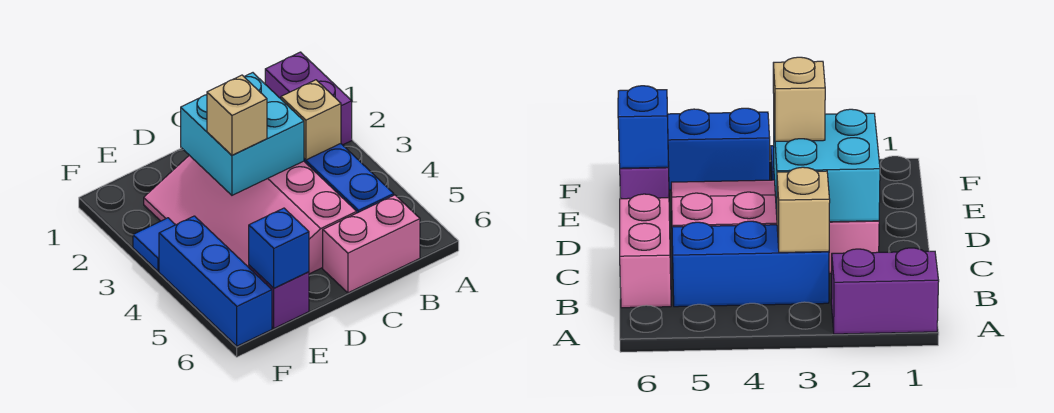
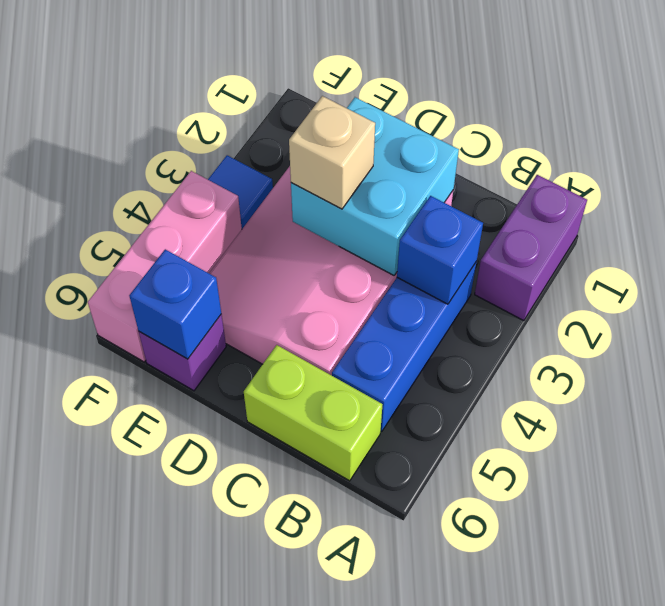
tan 1x1 brick [281,80,341,160] -> blue 1x1 brick [397,196,483,304]
pink 1x2 brick [323,195,420,293] -> lime 1x2 brick [244,345,382,481]
blue 1x3 brick [159,216,272,346] -> pink 1x3 brick [88,171,242,362]

